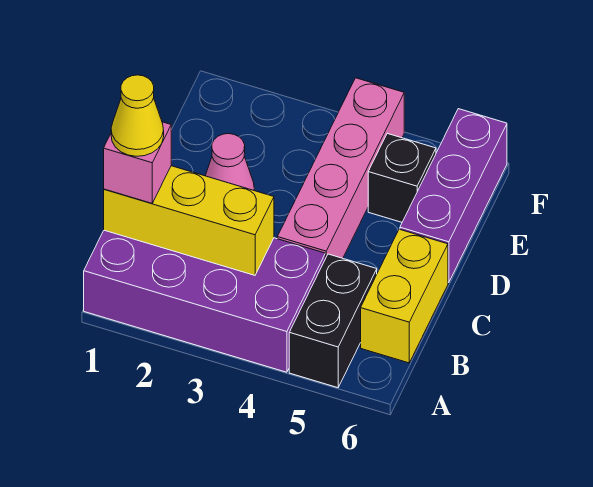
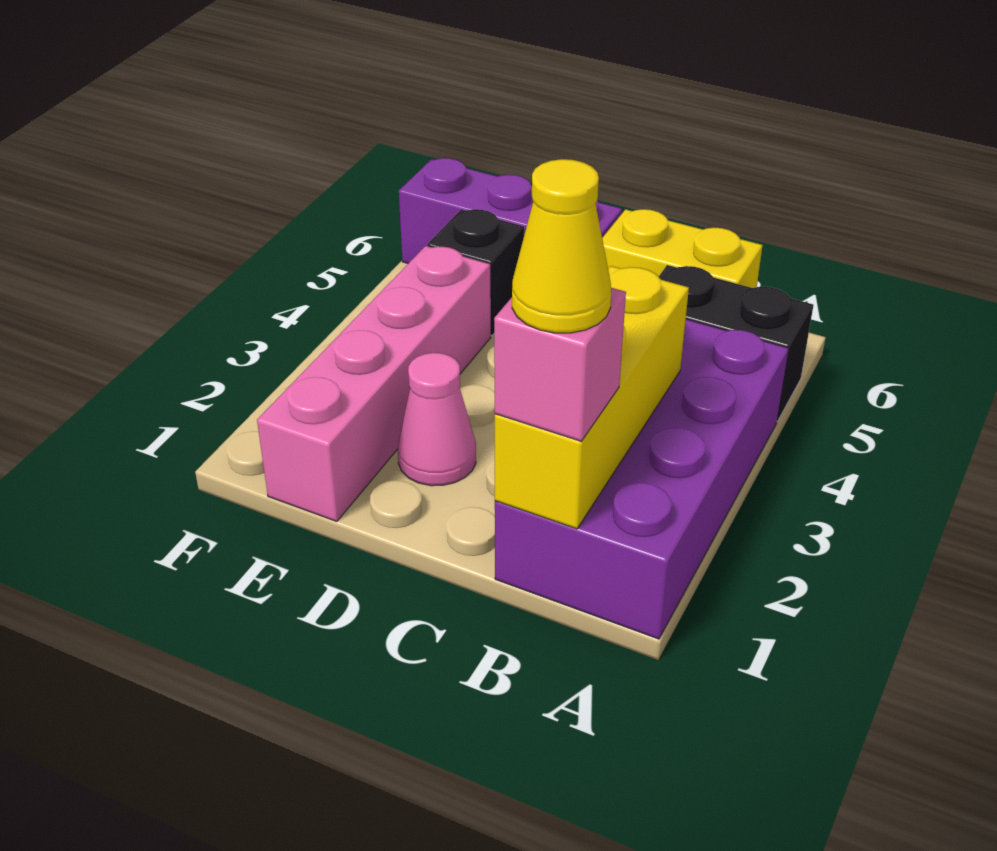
pink 1x4 brick [277,78,404,259] -> pink 1x4 brick turned to [257,246,491,522]

